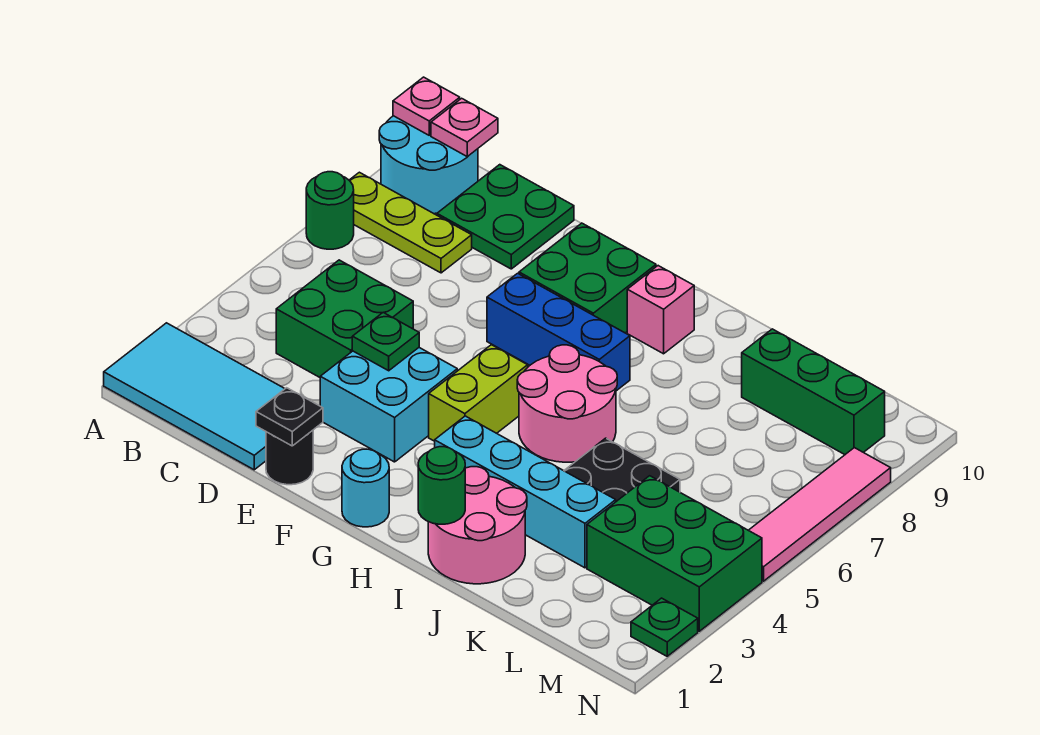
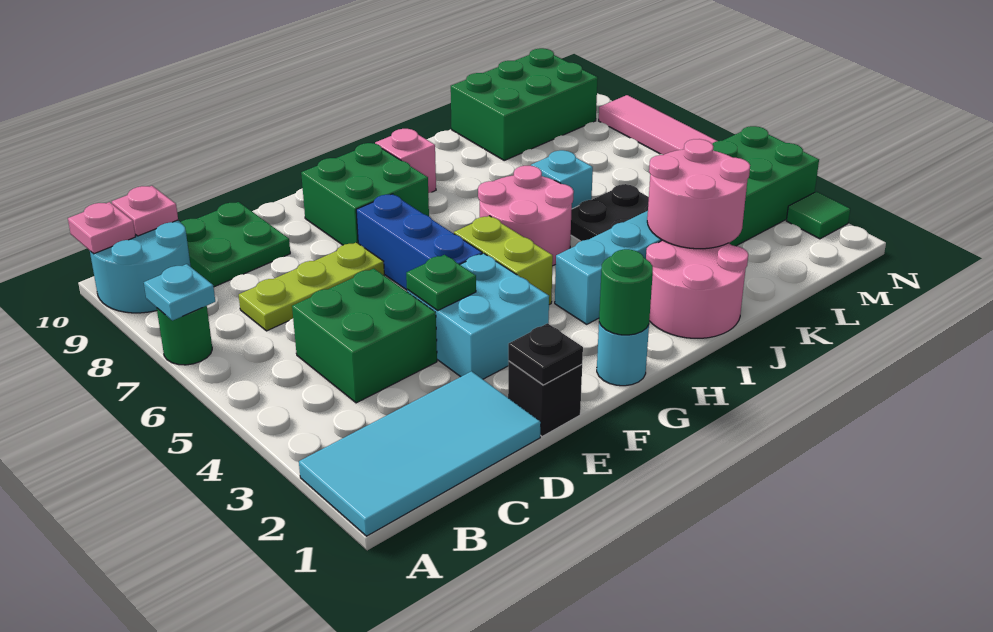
none -> cyan 1x1 plate [144,264,215,321]
lime 1x3 plate [349,172,472,273] -> lime 1x3 plate moved to [239,242,384,331]
black 1x1 round brick [266,430,313,485] -> black 1x1 brick [508,361,582,436]
blue 1x3 brick [487,273,630,391] -> blue 1x3 brick turned to [356,194,482,290]
green 1x1 round brick [418,447,465,524] -> green 1x1 round brick moved to [599,249,653,335]
none -> pink 2x2 round brick [647,139,750,249]
none -> cyan 1x1 brick [531,150,593,209]
green 1x3 brick [742,329,885,455] -> green 2x3 brick [451,48,598,160]
green 1x1 plate [631,598,698,656] -> green 1x1 tile [786,192,850,239]

